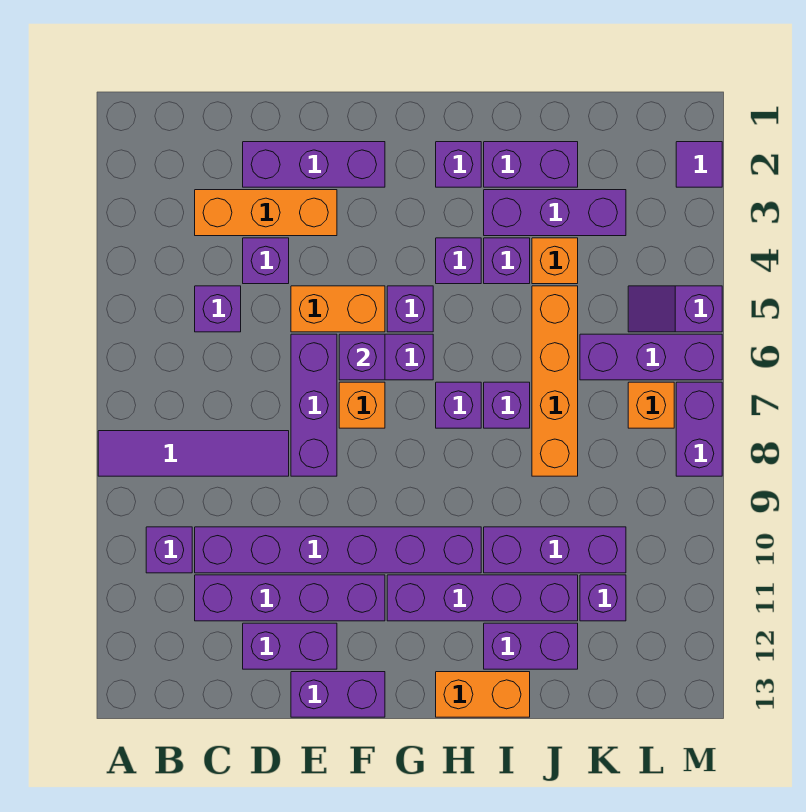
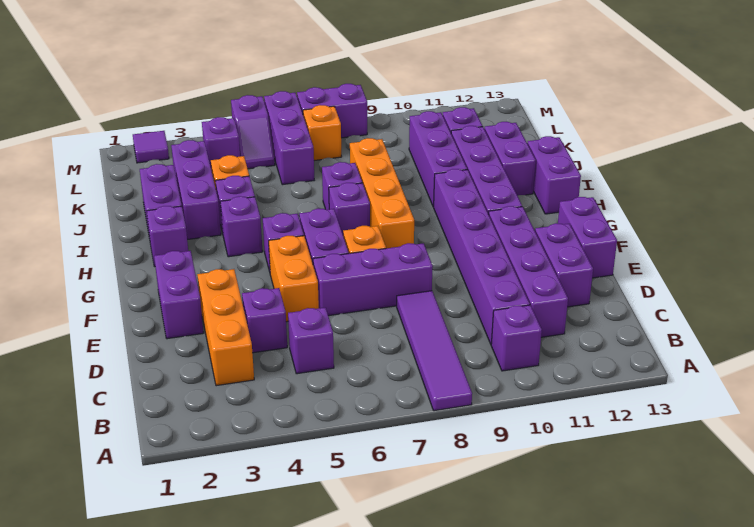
purple 1x3 brick [243,142,385,187] -> purple 1x2 brick [154,251,203,339]
purple 1x1 brick [339,334,385,380] -> purple 1x1 brick moved to [202,117,240,171]
orange 1x2 brick [436,672,530,717] -> purple 1x2 brick [527,136,581,214]
orange 1x4 brick [532,286,578,476] -> orange 1x4 brick turned to [350,138,414,248]

